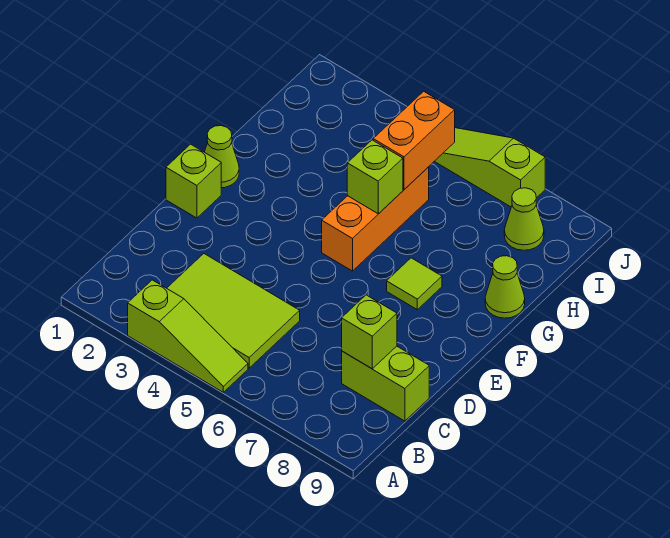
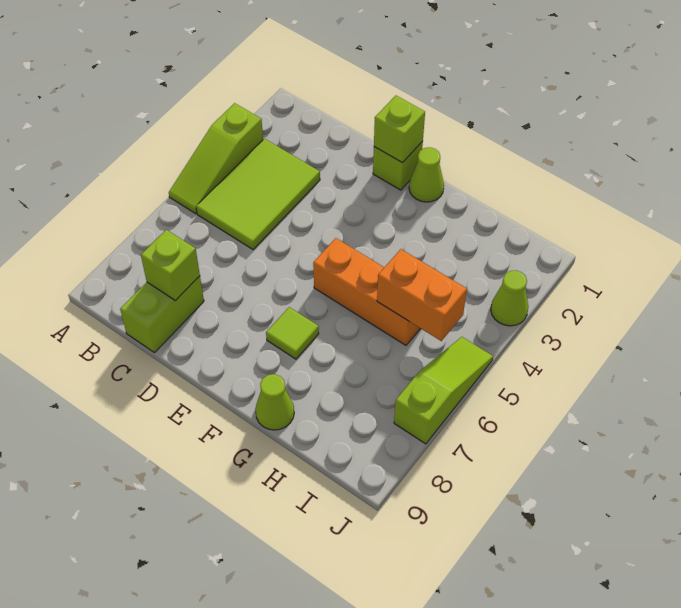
lime 1x1 brick [347,140,403,214] -> lime 1x1 brick moved to [374,96,425,163]
lime 1x1 cone [504,188,544,250] -> lime 1x1 cone moved to [491,270,528,326]

